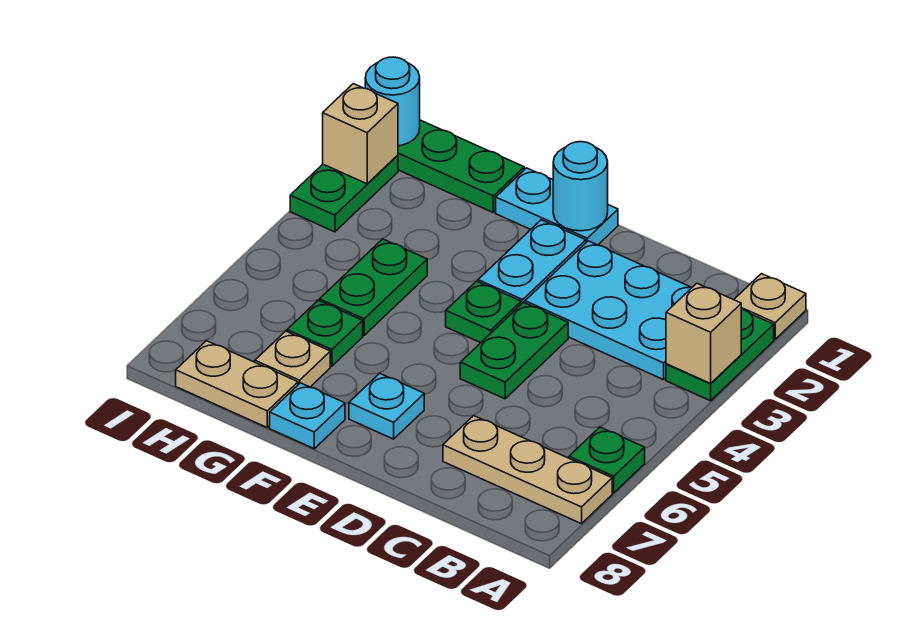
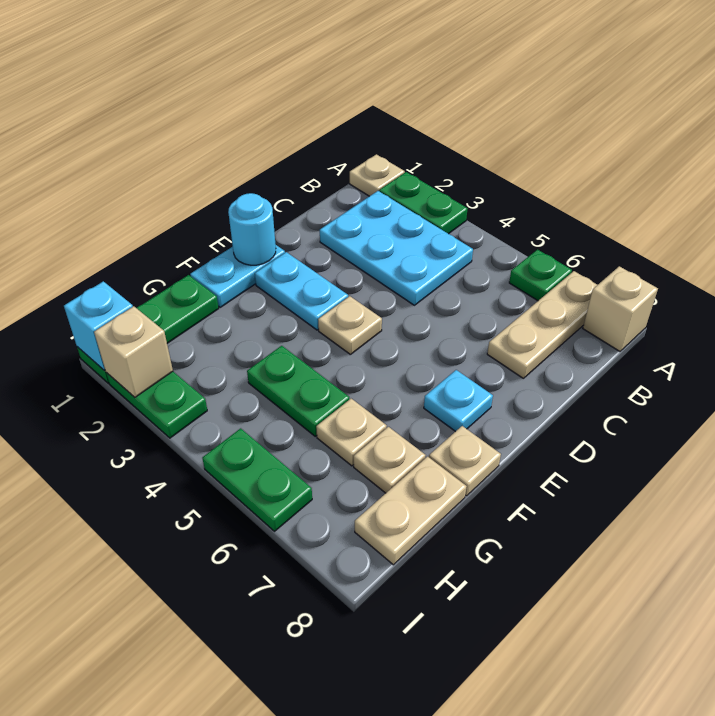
tan 1x1 brick [666,283,741,383] -> tan 1x1 brick moved to [583,266,658,351]
cyan 2x3 plate [525,241,692,380] -> cyan 2x3 plate turned to [320,191,473,305]
green 1x2 plate [460,302,568,399] -> green 1x2 plate moved to [202,428,312,531]
green 1x1 plate [446,281,521,343] -> tan 1x1 plate [318,296,382,354]
cyan 1x1 plate [270,383,345,449] -> tan 1x1 plate [429,426,501,496]
green 1x1 plate [287,301,363,366] -> tan 1x1 plate [316,399,387,466]
cyan 1x1 round brick [365,57,420,146] -> cyan 1x1 brick [64,281,133,371]

